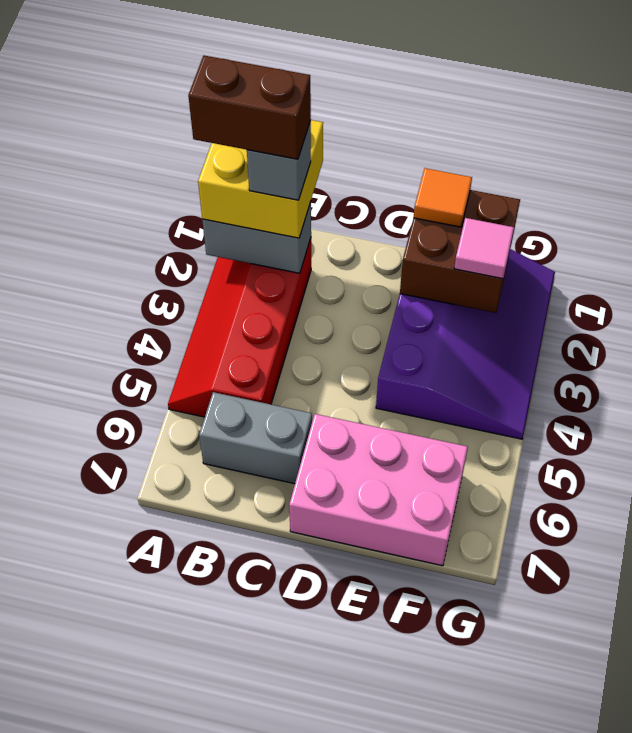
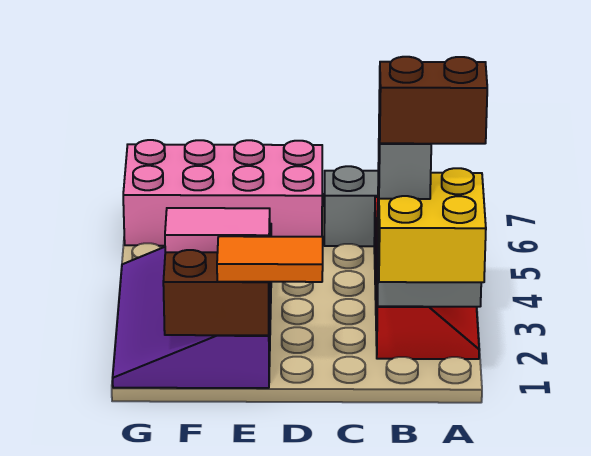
pink 2x3 brick [289,414,468,566] -> pink 2x4 brick [123,140,322,246]
orange 1x1 tile [414,168,472,227] -> orange 1x2 tile [217,236,323,282]
pink 1x1 tile [454,218,514,279] -> pink 1x2 tile [165,208,270,252]

